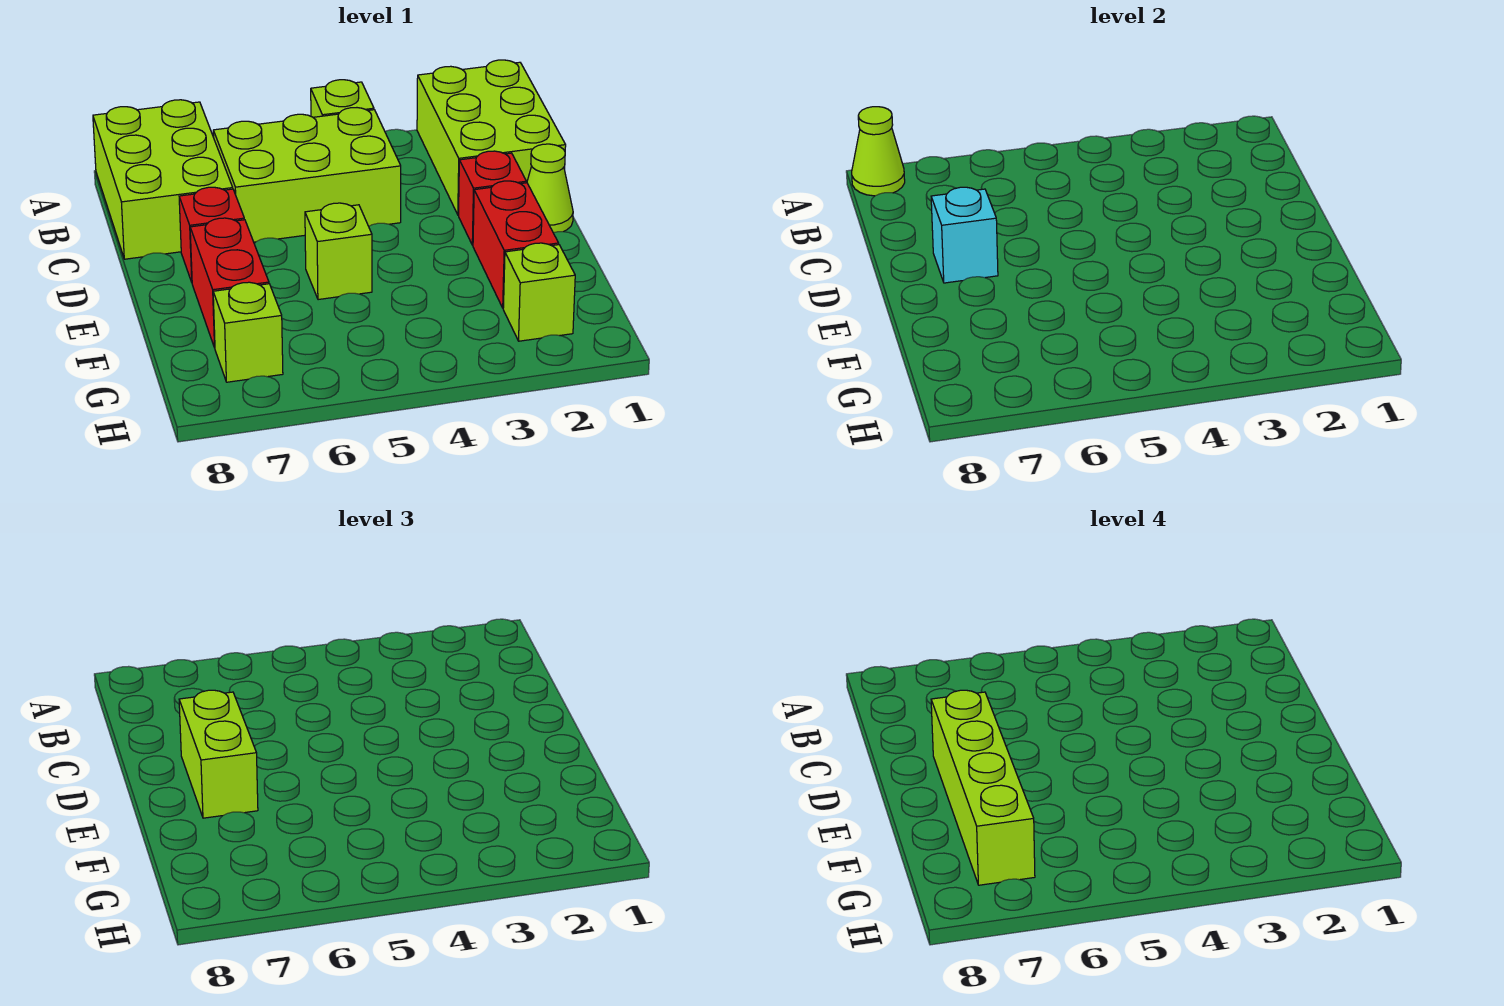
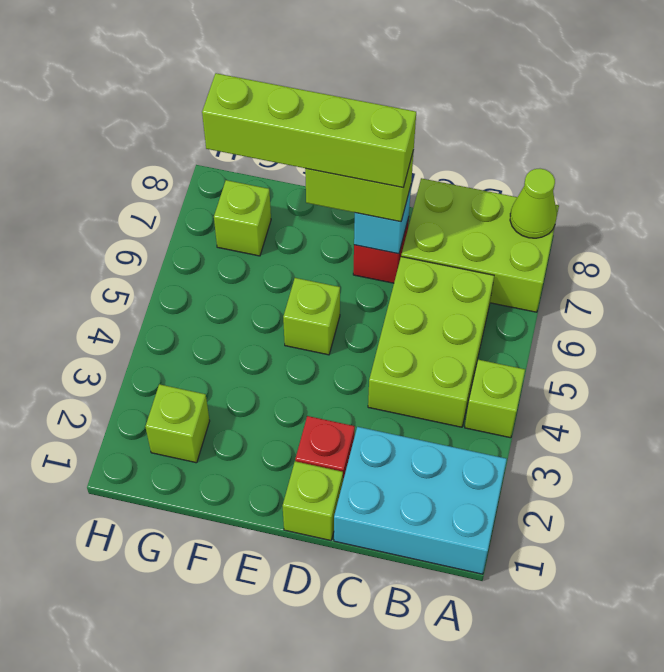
lime 2x3 brick [417,60,566,215] -> cyan 2x3 brick [334,427,507,574]
lime 1x1 cone [527,144,573,233] -> lime 1x1 brick [283,461,343,540]
red 1x2 brick [473,181,559,308] -> none
red 1x2 brick [190,218,269,348] -> none

